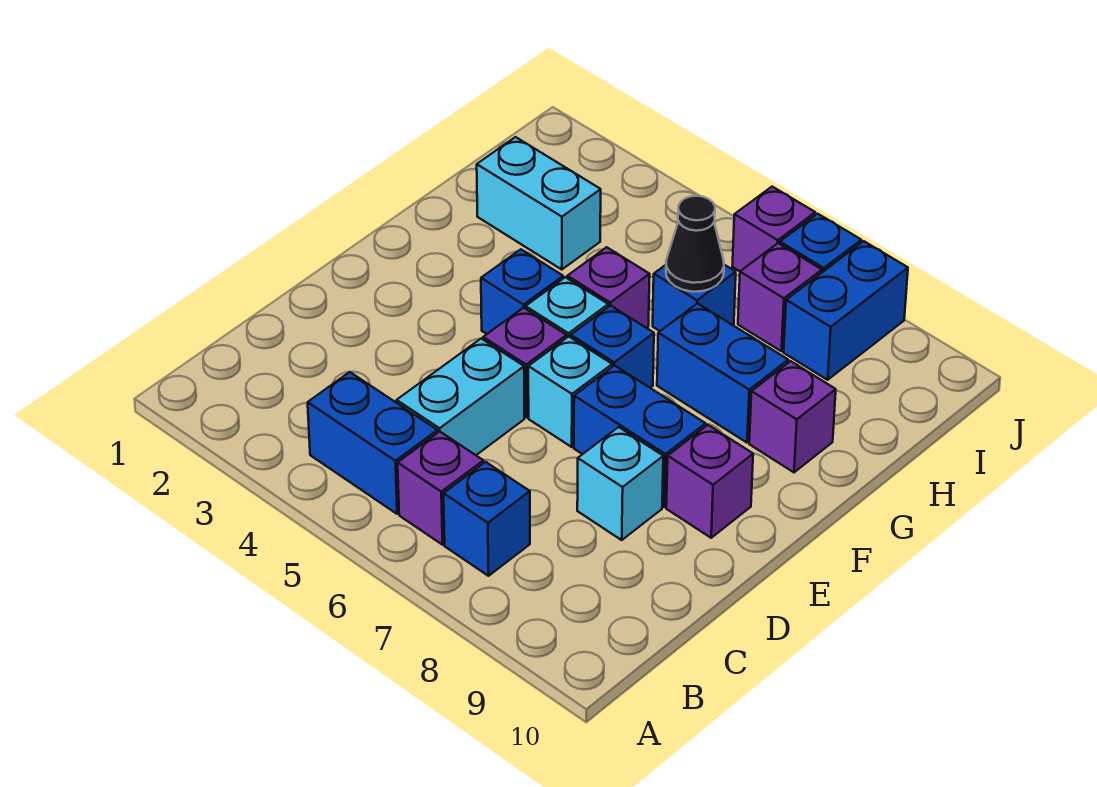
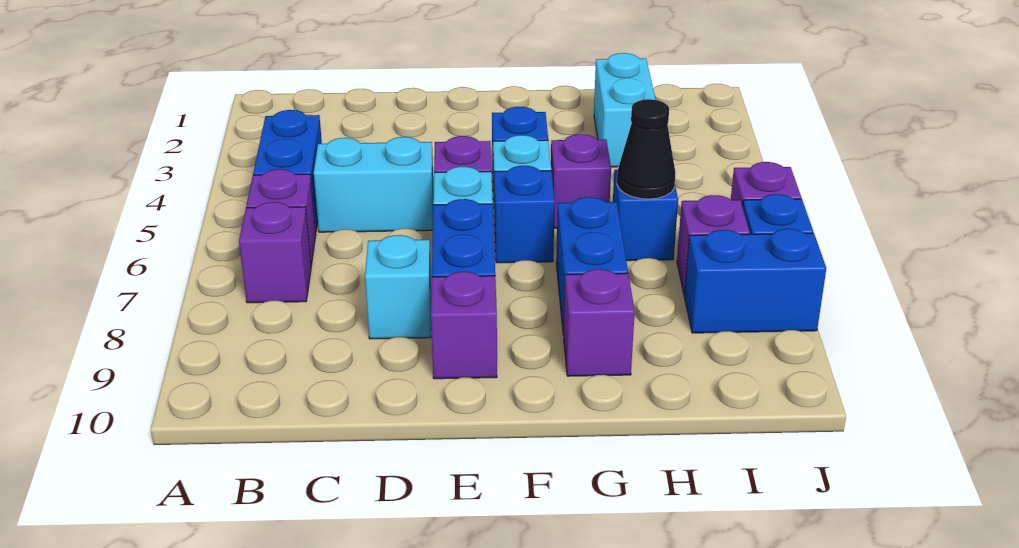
blue 1x1 brick [444,462,530,576] -> purple 1x1 brick [239,202,311,303]

